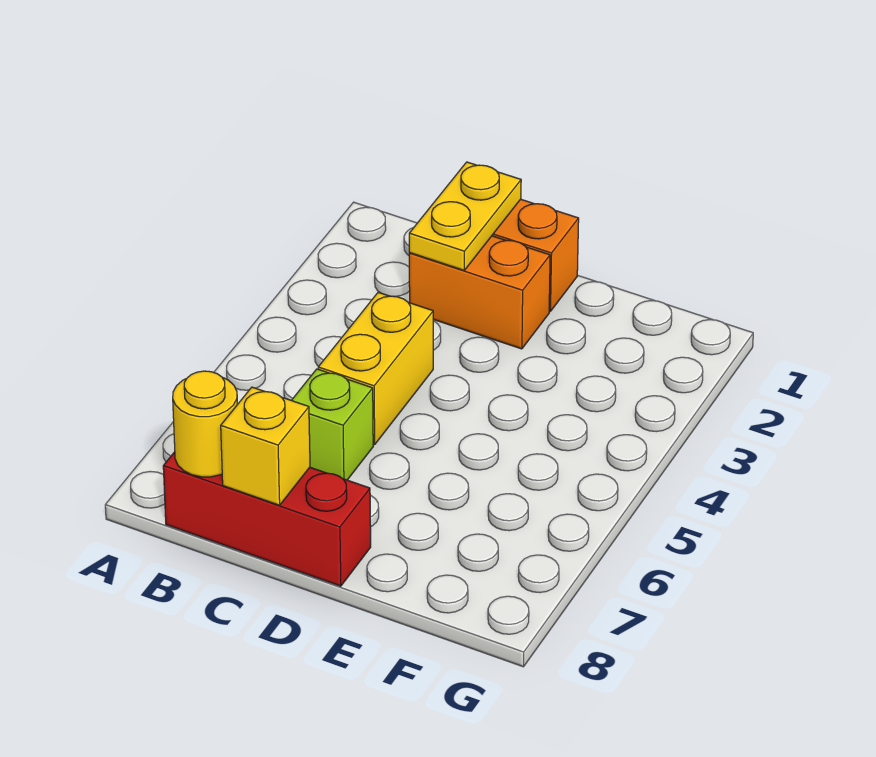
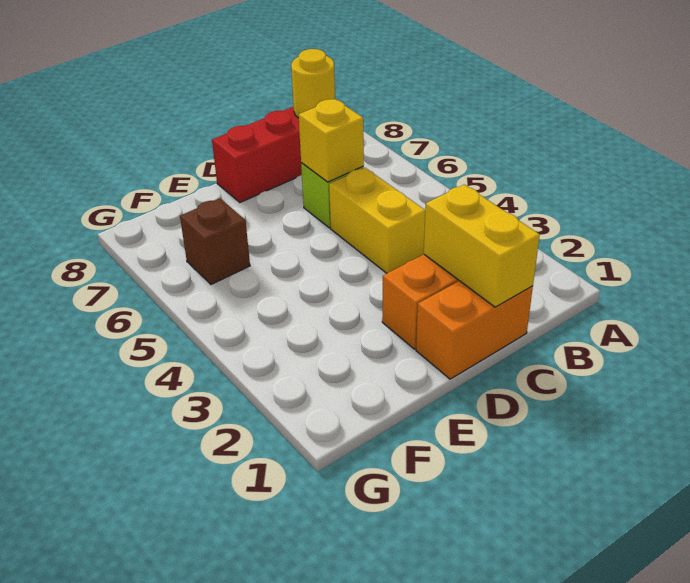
yellow 1x2 plate [409,162,521,270] -> yellow 1x2 brick [424,184,540,307]
yellow 1x1 brick [221,387,310,505] -> yellow 1x1 brick moved to [298,99,364,182]
none -> brown 1x1 brick [180,198,250,284]

